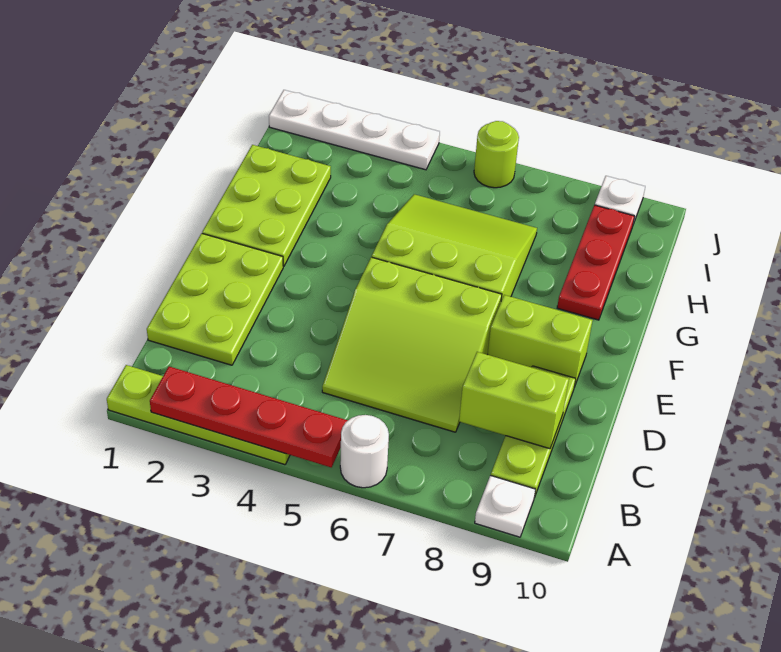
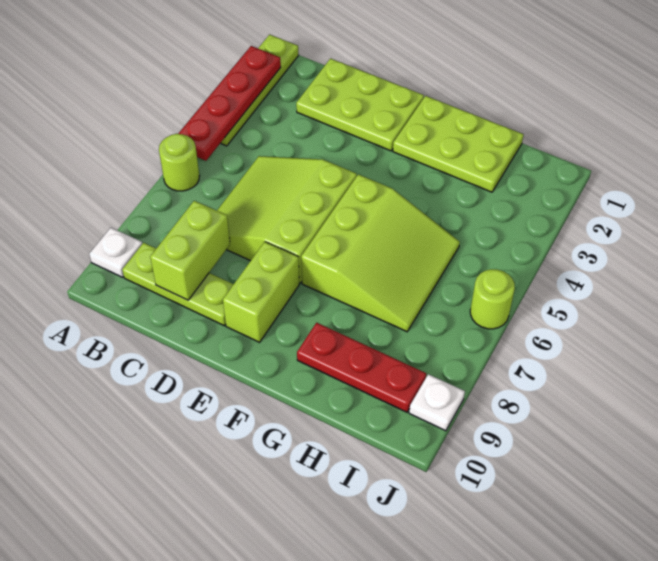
white 1x1 round brick [340,415,389,488] -> lime 1x1 round brick [159,134,200,191]
white 1x4 plate [269,90,440,170] -> none

